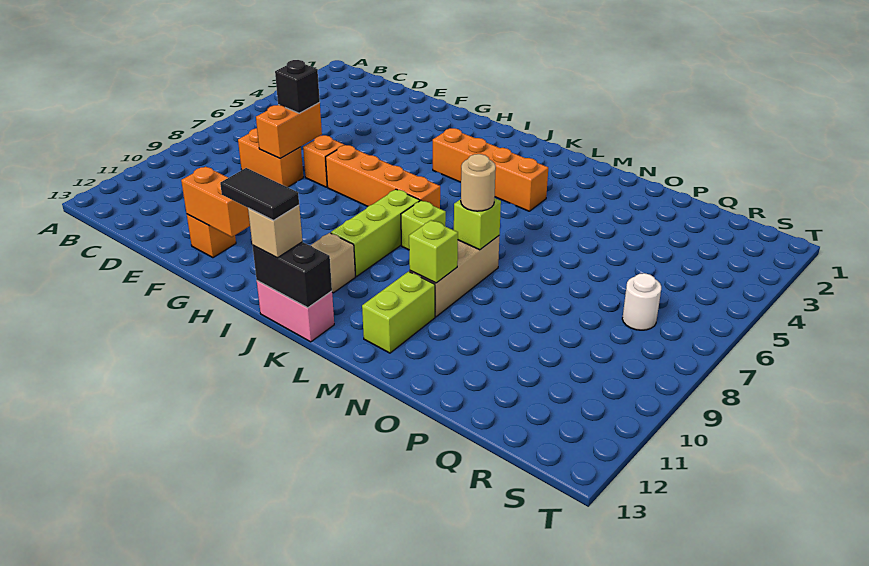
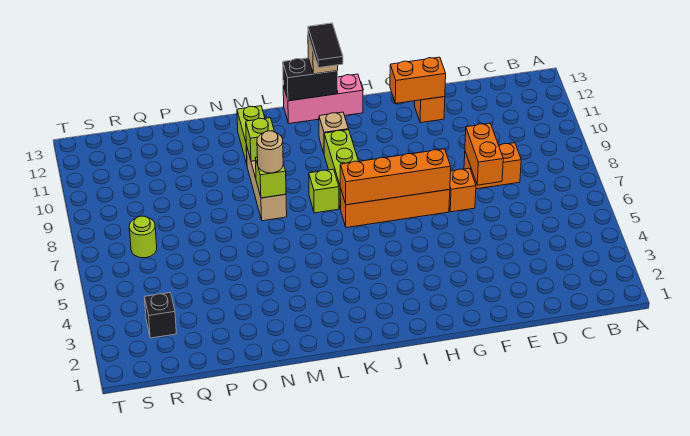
black 1x1 brick [275,60,320,113] -> black 1x1 brick moved to [145,293,176,338]
orange 1x4 brick [433,128,548,211] -> orange 1x4 brick moved to [340,149,451,205]
black 1x2 tile [220,168,299,220] -> black 1x2 tile turned to [308,23,343,68]
pink 1x2 brick [257,281,334,342] -> pink 1x3 brick [283,74,363,124]
white 1x1 round brick [622,273,661,330] -> lime 1x1 round brick [129,216,157,258]

